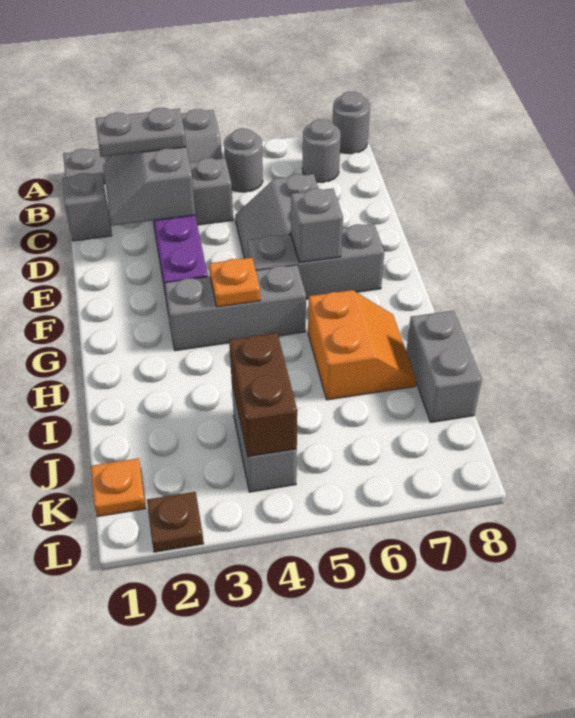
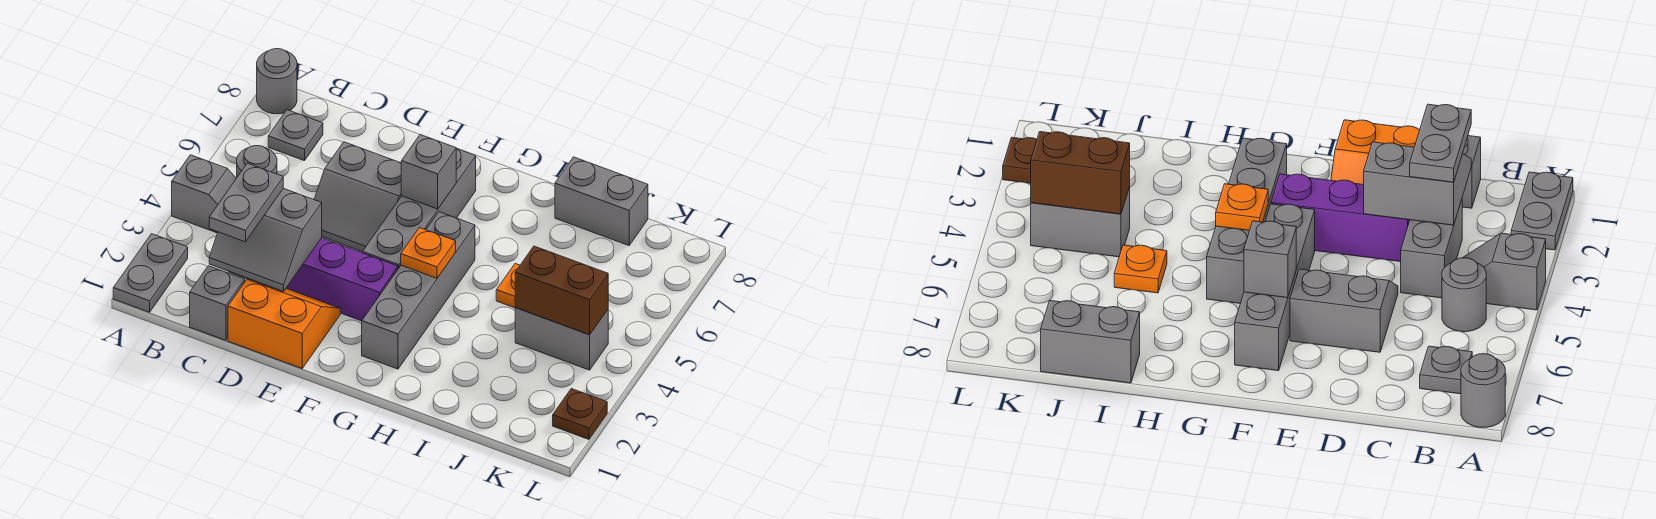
grey 1x1 round brick [302,119,341,182] -> grey 1x1 plate [268,110,323,161]
grey 1x3 brick [248,224,385,299] -> grey 1x4 brick [363,149,476,269]
grey 1x3 brick [165,265,306,351] -> grey 1x4 brick [362,212,475,369]
orange 2x2 slope [308,290,416,400] -> orange 2x2 slope moved to [228,279,340,368]
orange 1x1 plate [91,458,146,517] -> orange 1x1 plate moved to [496,264,520,308]

